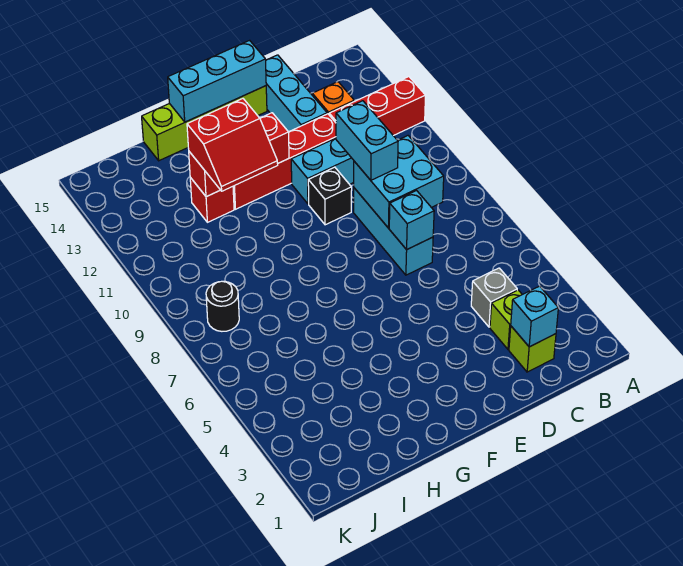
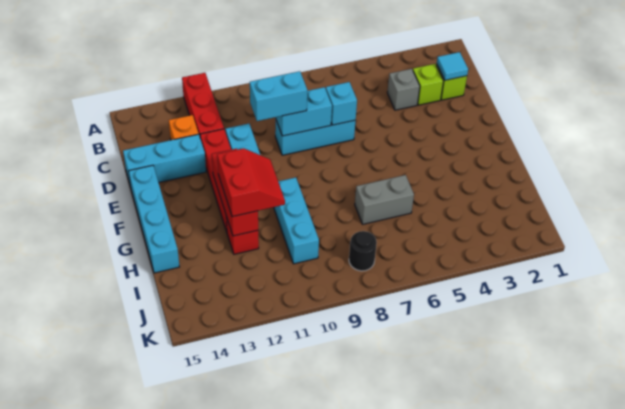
cyan 1x1 brick [511,286,558,347] -> cyan 1x1 tile [437,52,468,80]
cyan 2x2 brick [354,136,444,228] -> cyan 1x2 brick [276,87,332,136]
black 1x1 brick [308,167,352,225] -> none
lime 1x4 brick [142,86,267,161] -> cyan 1x4 brick [129,165,179,273]
cyan 1x3 brick [168,40,266,122] -> cyan 1x3 brick moved to [274,178,319,264]
none -> grey 1x2 brick [355,175,414,224]

